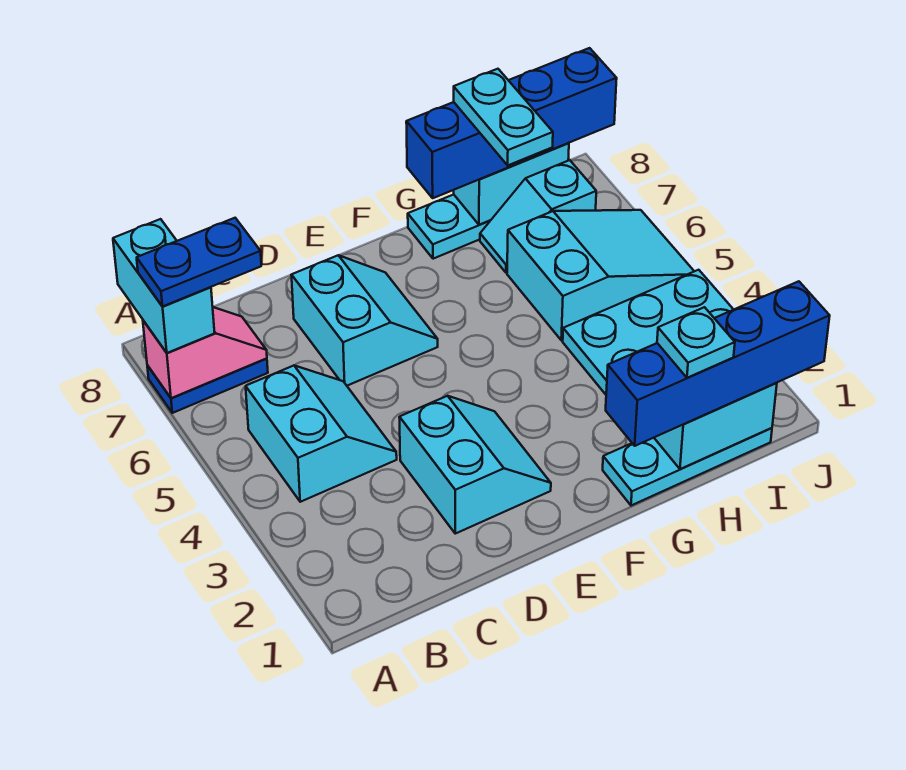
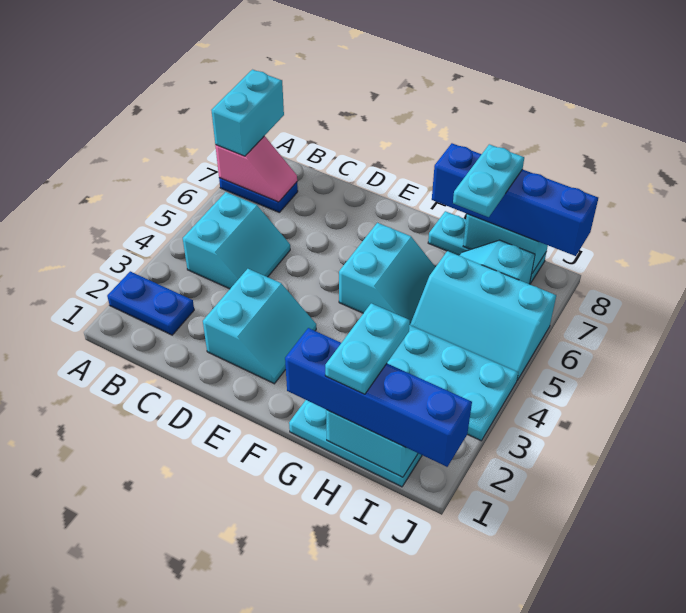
blue 1x2 plate [137,218,261,307] -> blue 1x2 plate moved to [107,271,194,335]
cyan 2x2 slope [292,255,438,386] -> cyan 2x2 slope moved to [339,223,435,324]
cyan 1x1 plate [657,307,735,378] -> cyan 1x2 plate [325,303,410,394]
cyan 2x3 slope [507,210,694,340] -> cyan 2x3 slope turned to [410,251,556,380]

